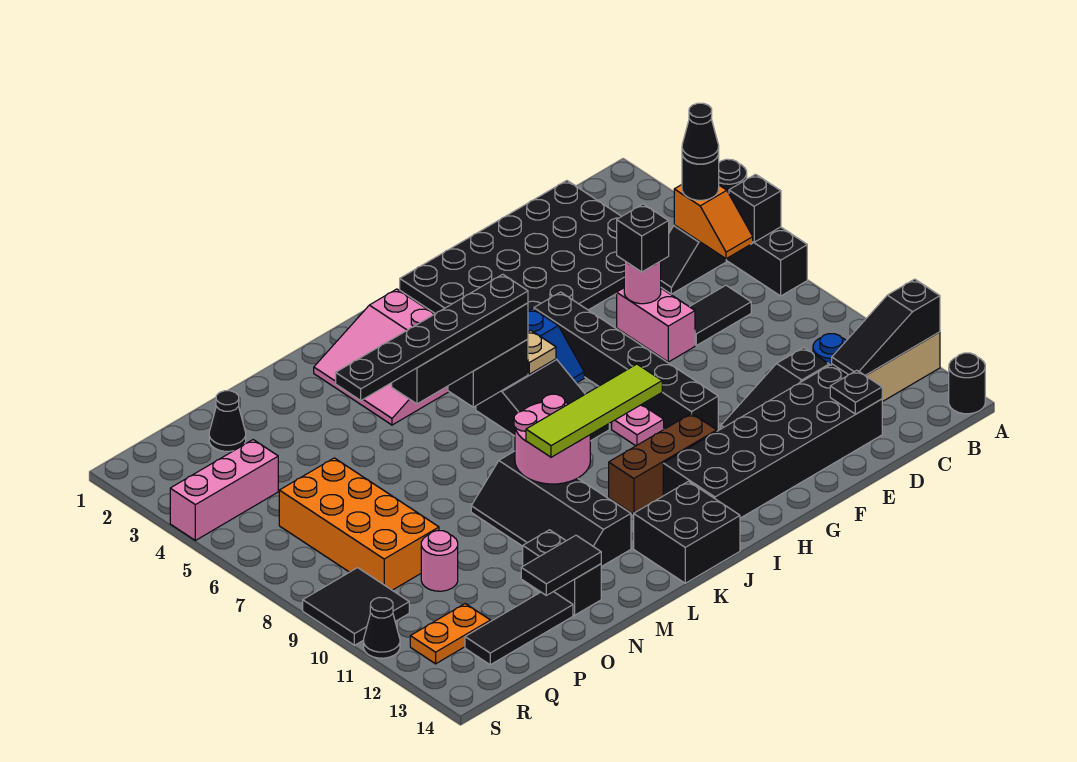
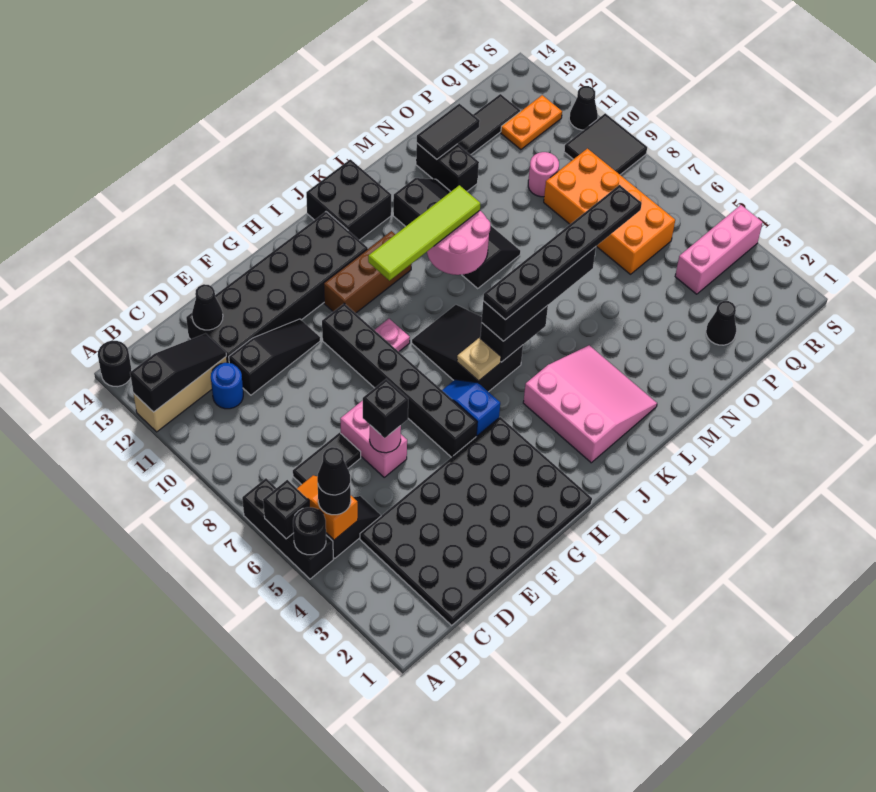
black 1x1 plate [830,370,882,414] -> black 1x1 cone [192,284,223,330]

